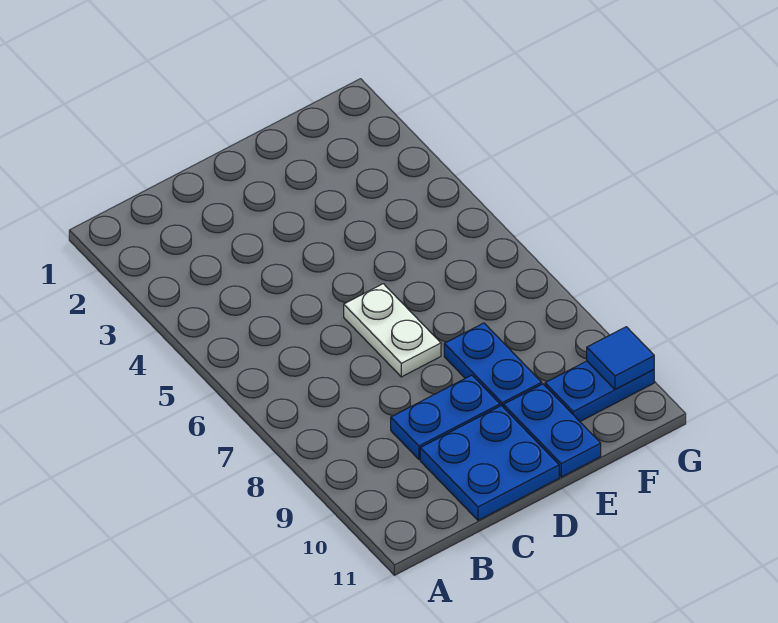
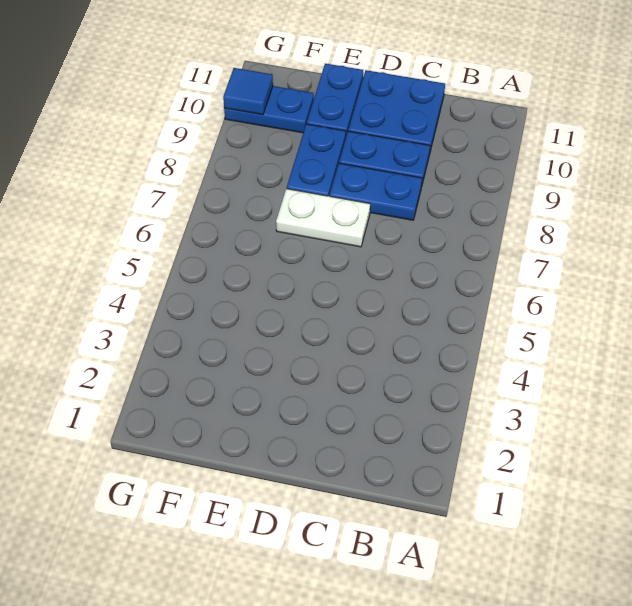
none -> blue 1x2 plate [330,163,422,220]
white 1x2 plate [344,284,441,377] -> white 1x2 plate turned to [276,189,370,247]

